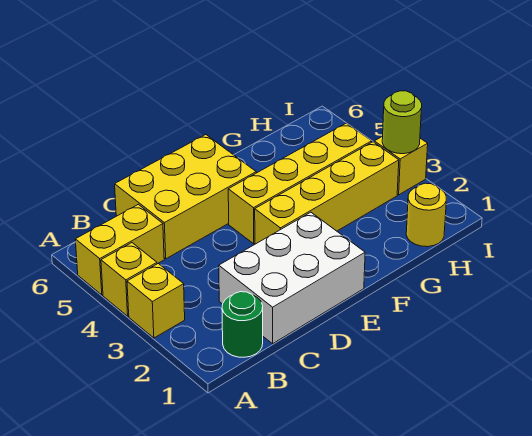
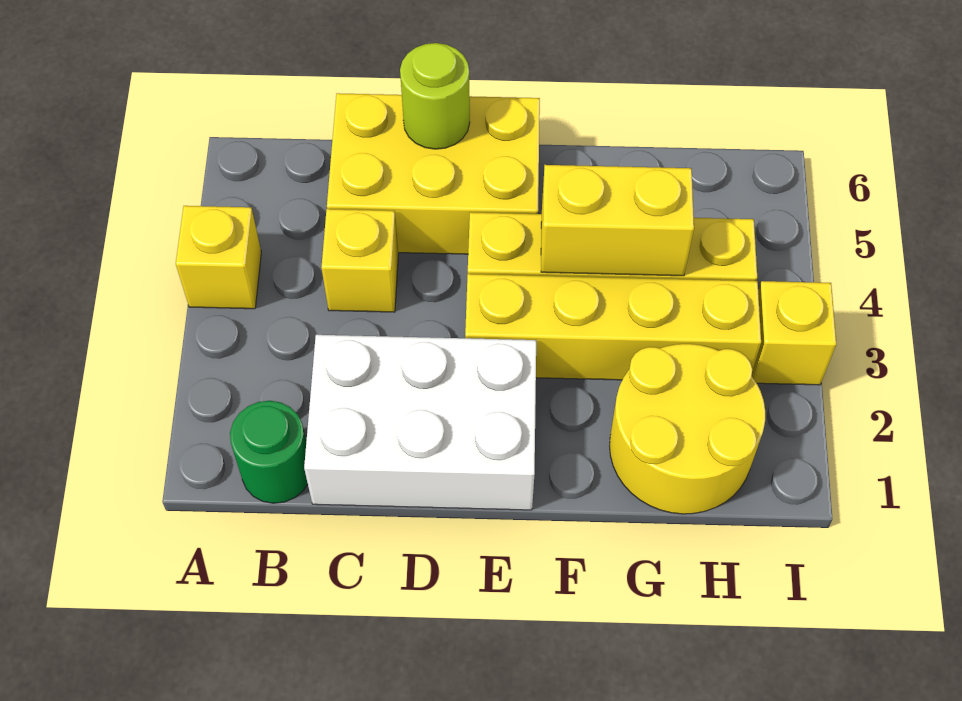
yellow 1x1 brick [127,264,185,338] -> yellow 1x1 brick moved to [321,209,398,312]
yellow 1x2 brick [75,204,164,295] -> yellow 1x2 brick moved to [541,165,694,276]
yellow 1x1 round brick [406,183,446,247] -> yellow 2x2 round brick [610,344,765,514]
lime 1x1 round brick [382,91,422,154] -> lime 1x1 round brick moved to [400,43,470,149]

